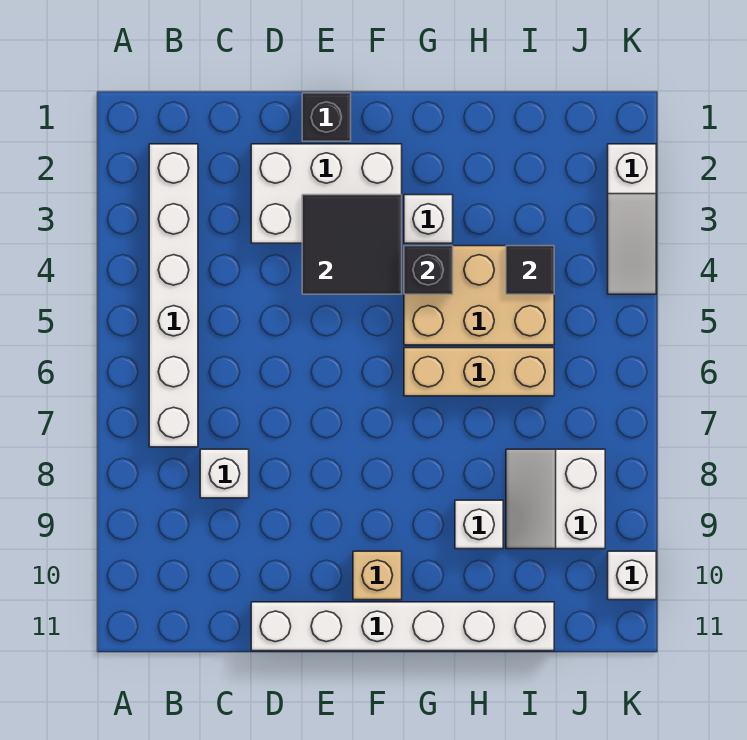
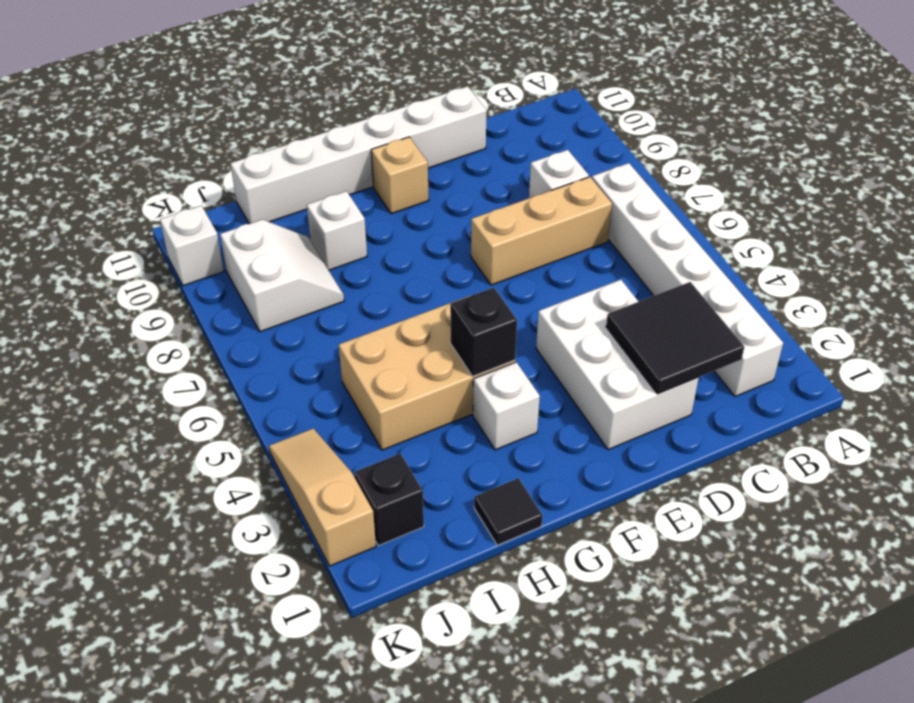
white 2x3 brick [251,144,402,243] -> white 2x3 brick turned to [536,280,699,450]
black 1x1 brick [302,93,351,141] -> black 1x1 brick moved to [354,453,424,546]
black 2x2 tile [302,195,402,294] -> black 2x2 tile moved to [606,282,744,394]
tan 1x3 brick [404,348,554,396] -> tan 1x3 brick moved to [471,177,612,285]
black 1x1 tile [506,246,554,294] -> black 1x1 tile moved to [474,478,543,545]
white 1x3 slope [608,144,656,294] -> tan 1x3 slope [269,428,376,566]

